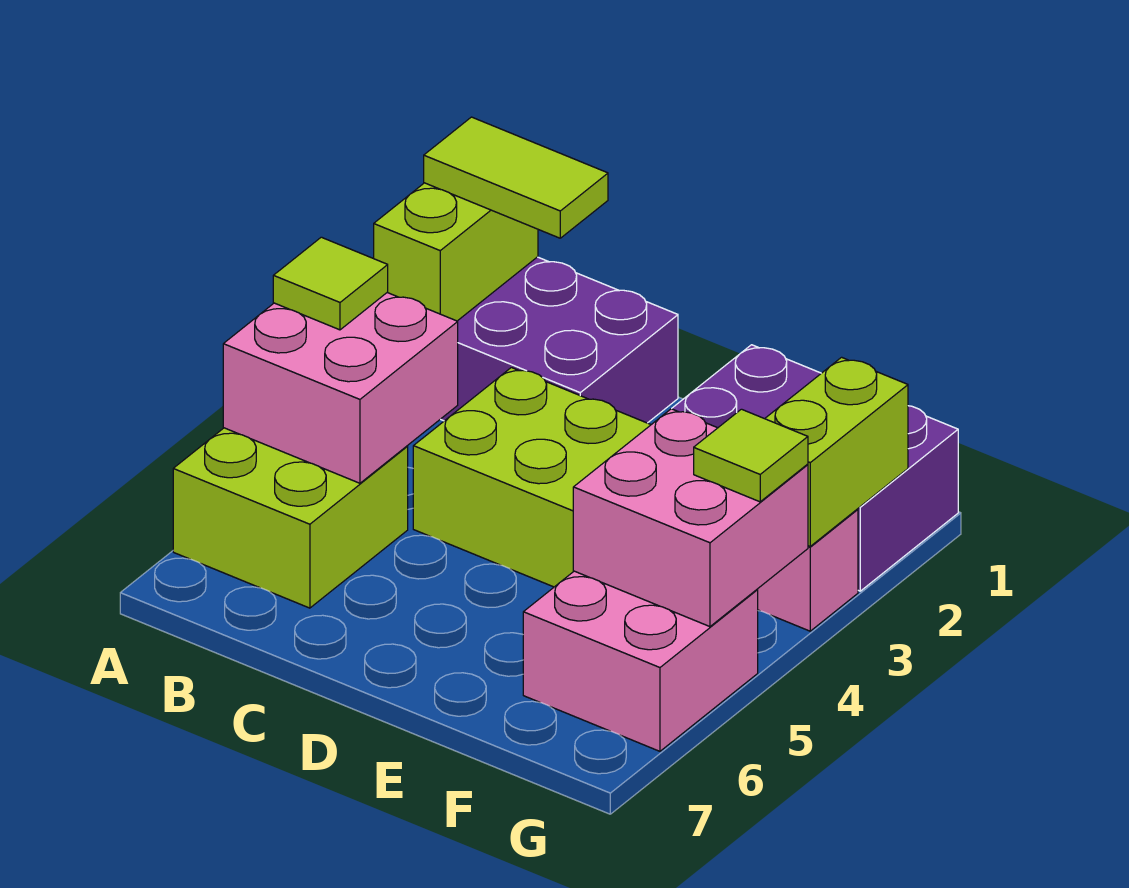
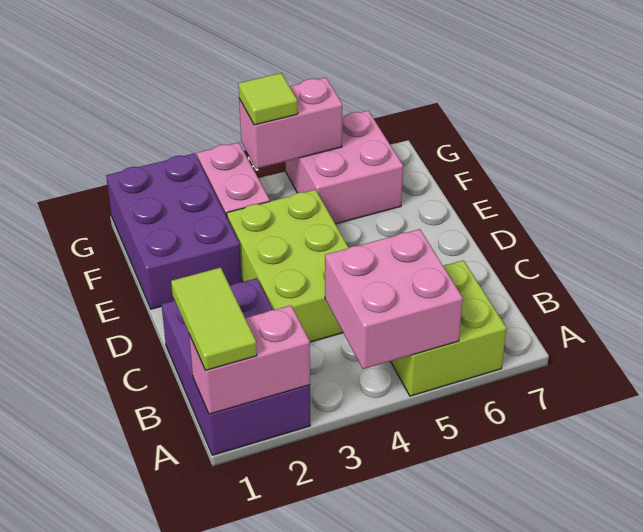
lime 1x2 brick [374,183,538,321] -> pink 1x2 brick [189,305,310,414]
lime 1x1 tile [273,237,388,330] -> none
pink 2x2 brick [573,409,808,627] -> pink 1x2 brick [239,77,342,169]
lime 1x2 brick [765,357,908,546] -> none

